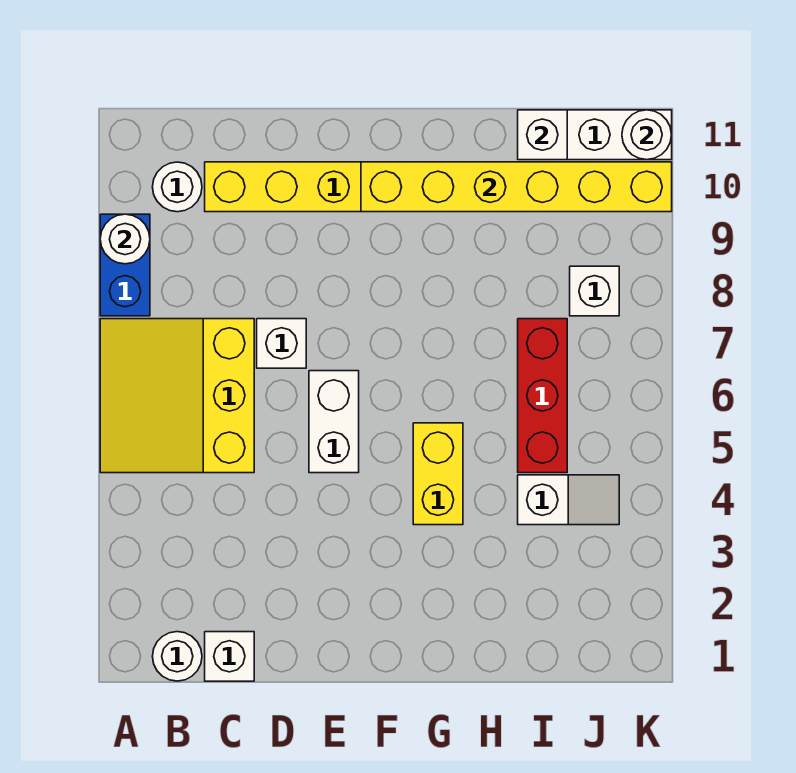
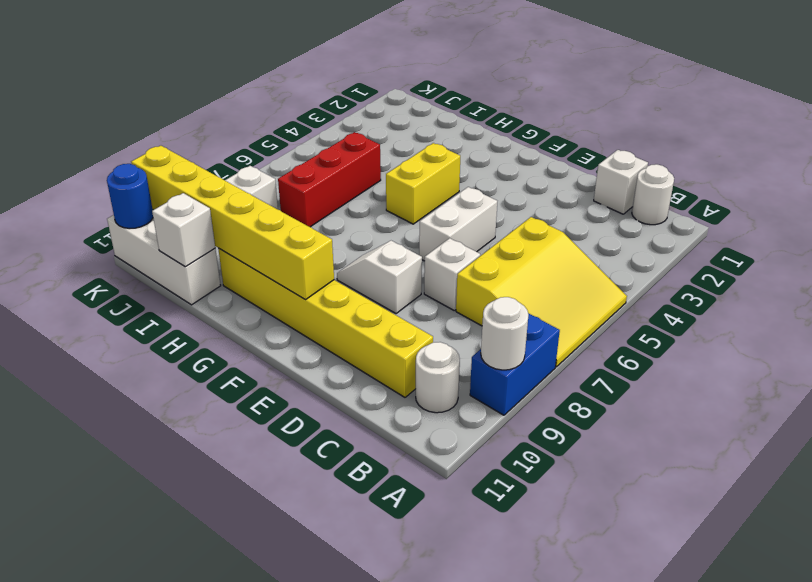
white 1x2 slope [518,475,619,525] -> white 1x2 slope moved to [337,241,422,314]
white 1x1 round brick [622,110,672,160] -> blue 1x1 round brick [107,164,153,229]

